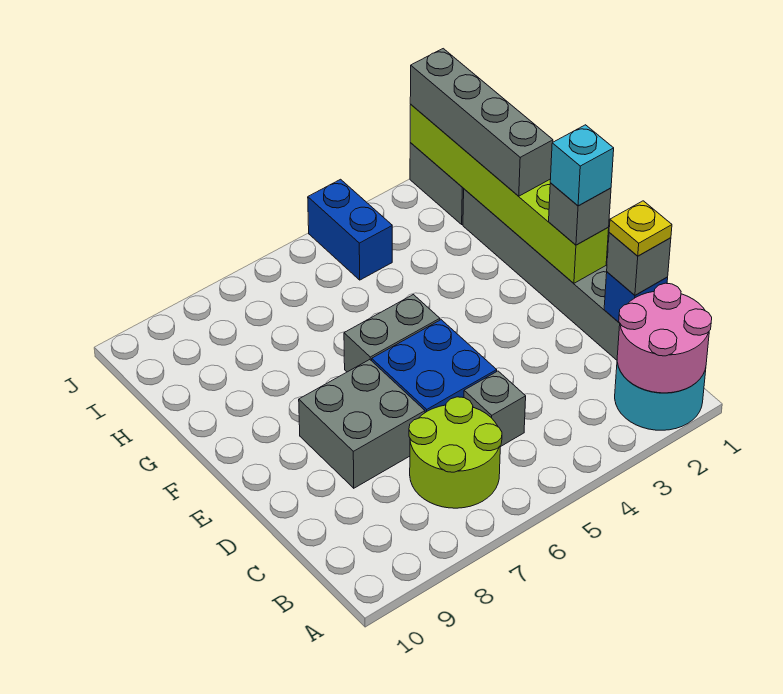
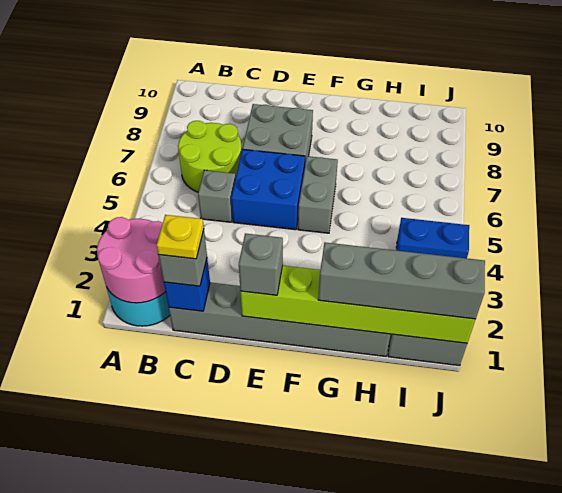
cyan 1x1 brick [550,125,614,206] -> none

